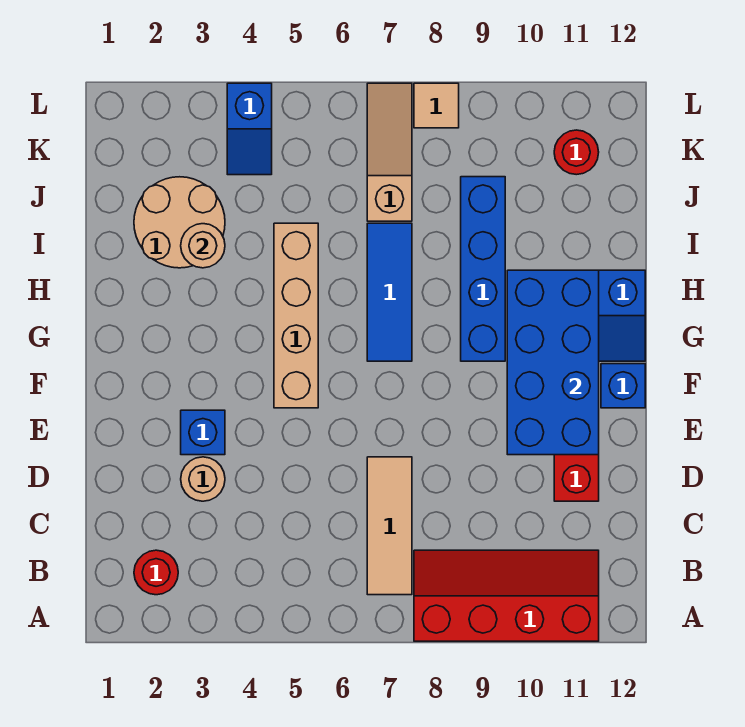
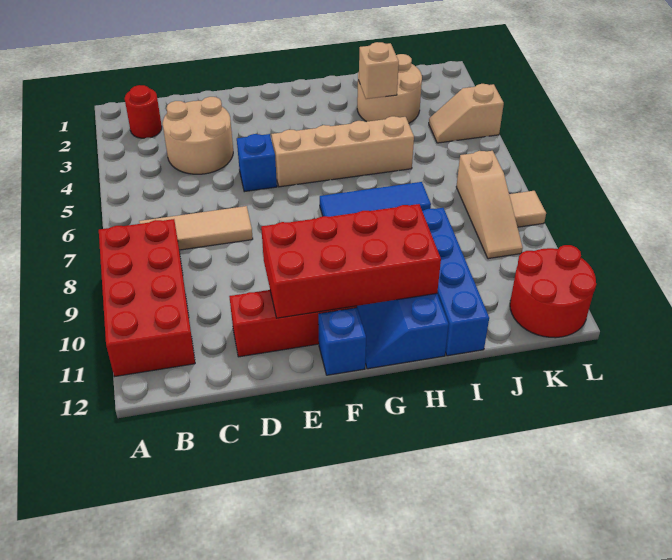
red 2x4 slope [414,550,599,641] -> red 2x4 brick [99,219,195,377]
tan 1x1 round brick [181,457,225,501] -> tan 2x2 round brick [163,97,233,174]
blue 1x1 brick [181,410,225,455] -> blue 1x1 brick moved to [237,134,277,192]
blue 2x4 brick [507,270,599,455] -> red 2x4 brick [261,204,441,318]
blue 1x4 brick [461,177,505,361] -> blue 1x4 brick turned to [422,208,489,356]
tan 1x1 round brick [181,224,225,268] -> tan 1x1 brick [359,42,399,99]
tan 1x3 slope [367,83,412,221] -> tan 1x3 slope turned to [456,151,523,259]
blue 1x2 slope [227,83,272,175] -> tan 1x2 slope [429,84,504,143]
red 1x1 round brick [554,130,599,175] -> red 2x2 round brick [510,245,596,338]

